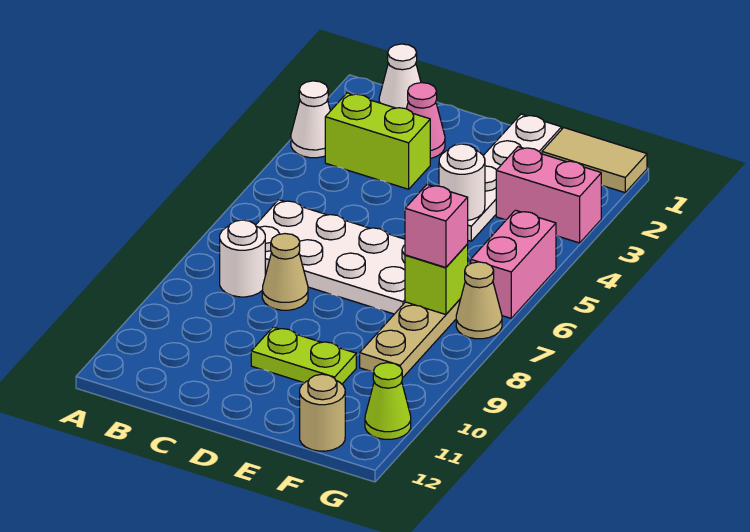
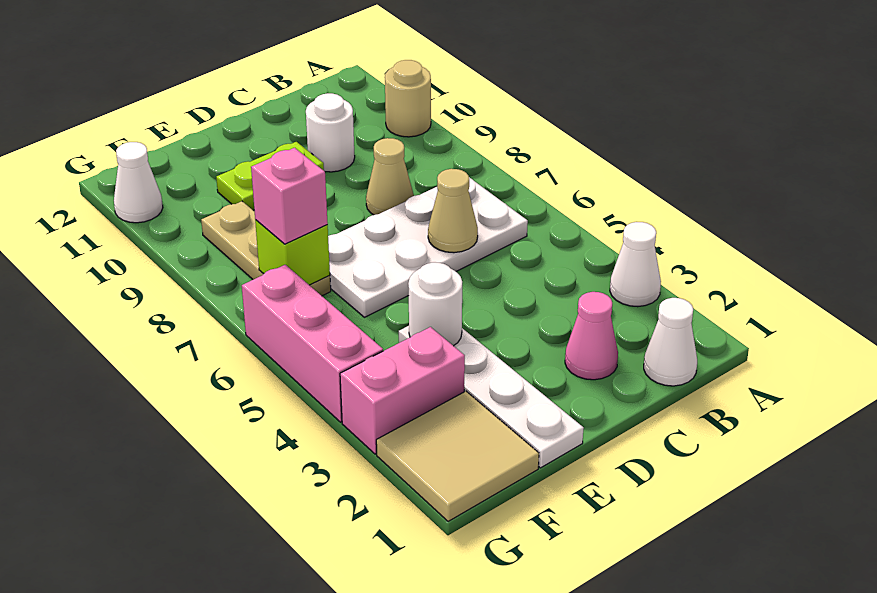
lime 1x2 brick [325,93,430,189] -> none
white 1x1 round brick [220,220,265,297] -> white 1x1 round brick moved to [306,93,355,172]
tan 1x2 tile [542,128,647,193] -> tan 2x2 tile [376,391,539,521]
tan 1x1 round brick [300,374,345,451] -> tan 1x1 round brick moved to [385,60,431,137]
pink 1x2 brick [471,210,556,318] -> pink 1x3 brick [242,265,383,422]
tan 1x1 cone [456,262,502,339] -> tan 1x1 cone moved to [428,169,478,253]
lime 1x1 cone [365,363,411,439] -> white 1x1 cone [114,142,163,223]

